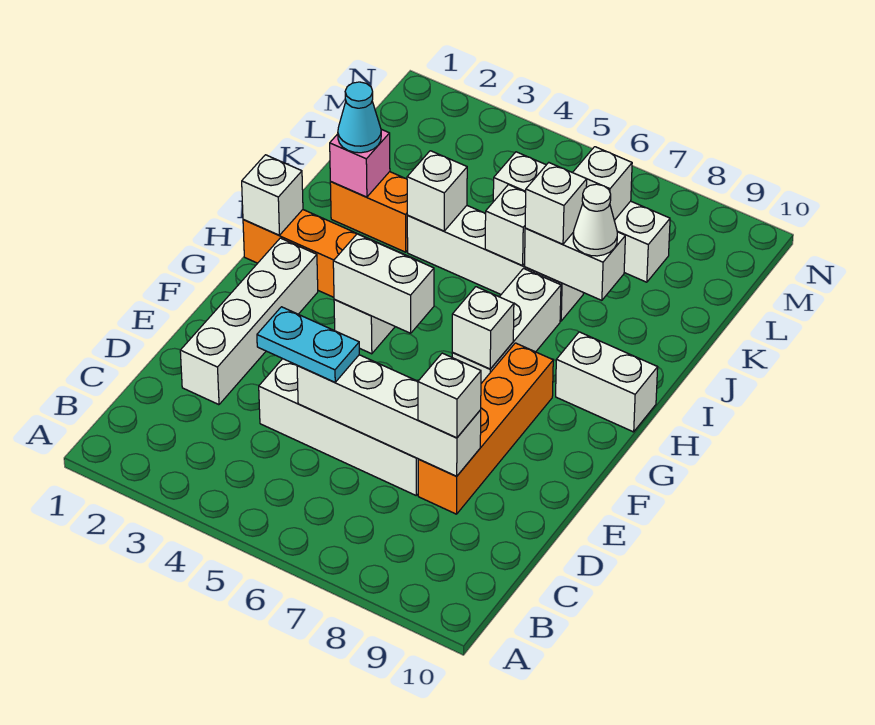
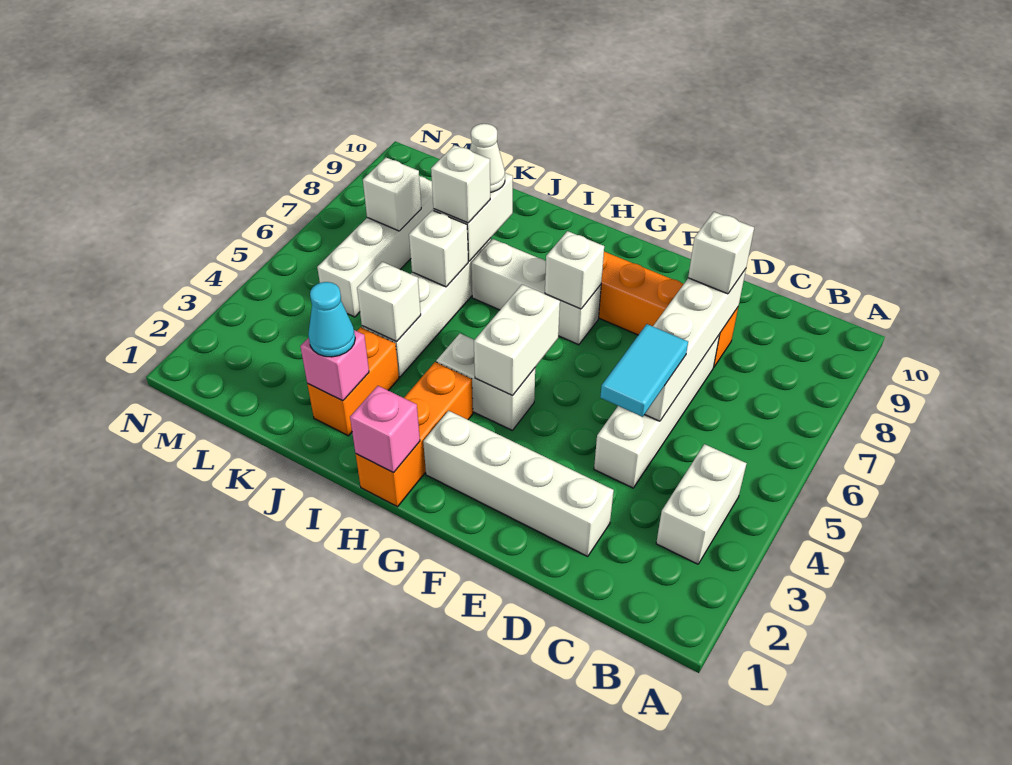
cyan 1x2 plate [257,307,359,382] -> cyan 1x2 tile [600,324,688,417]
white 1x1 brick [242,155,303,235] -> pink 1x1 brick [350,386,420,473]
white 1x2 brick [556,332,658,432] -> white 1x2 brick moved to [656,444,747,564]

